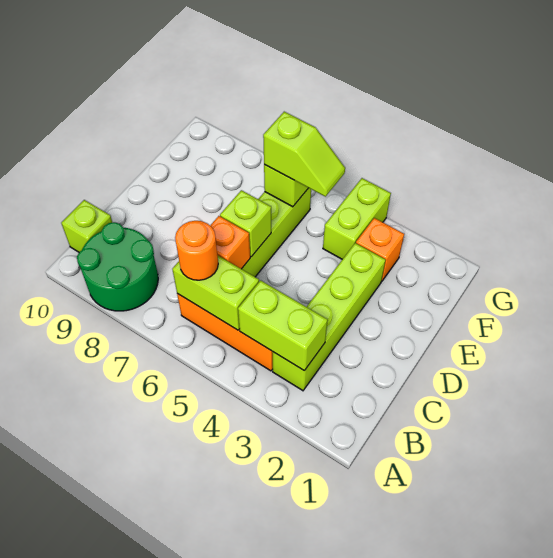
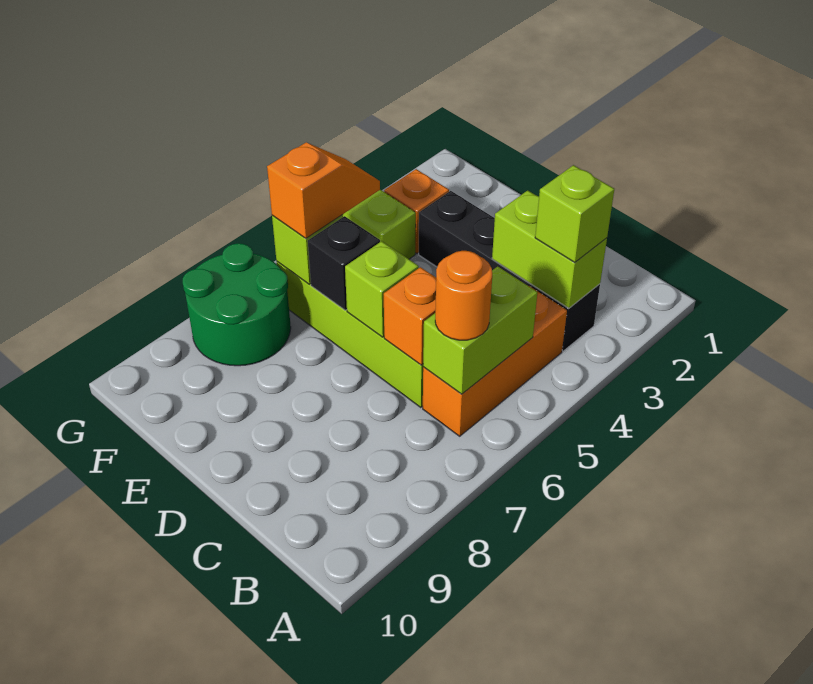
green 2x2 round brick [77,222,158,311] -> green 2x2 round brick moved to [183,243,291,366]
lime 1x4 brick [272,243,386,391] -> black 1x4 brick [419,191,600,351]
lime 1x2 brick [238,280,328,371] -> lime 1x2 brick turned to [492,190,607,308]
lime 1x1 brick [61,200,112,252] -> lime 1x1 brick moved to [535,165,614,262]
none -> black 1x1 brick [308,216,380,310]
lime 1x2 slope [263,112,345,197] -> orange 1x2 slope [267,143,380,238]

